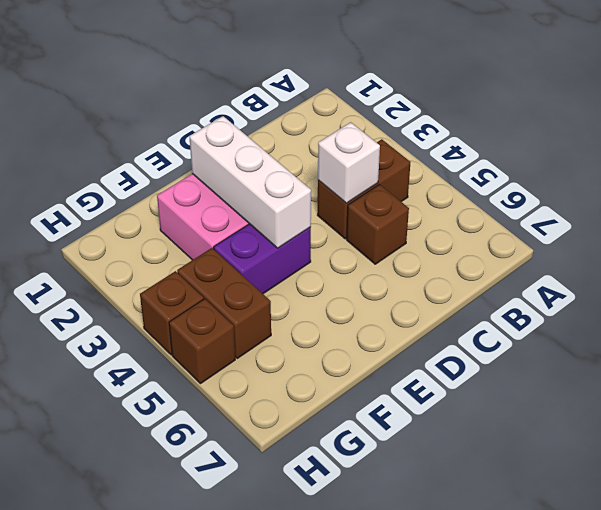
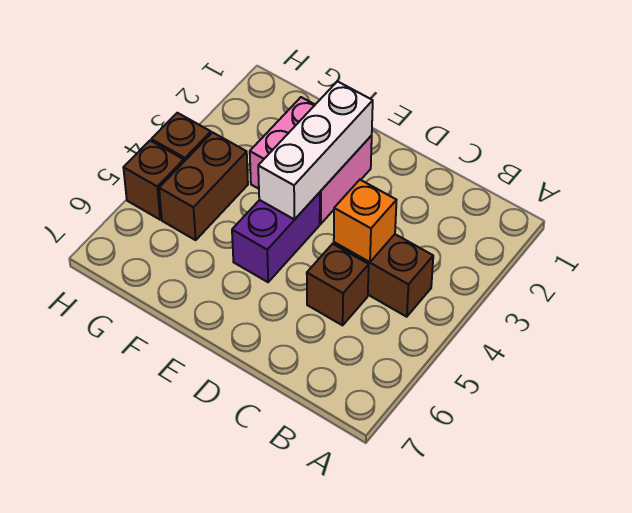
white 1x1 brick [318,122,380,203] -> orange 1x1 brick [334,180,397,262]
purple 1x2 brick [214,224,311,294] -> purple 1x2 brick turned to [232,192,320,282]

